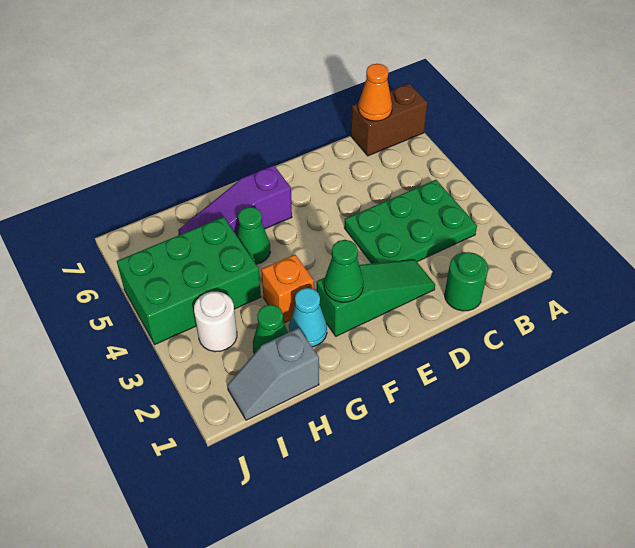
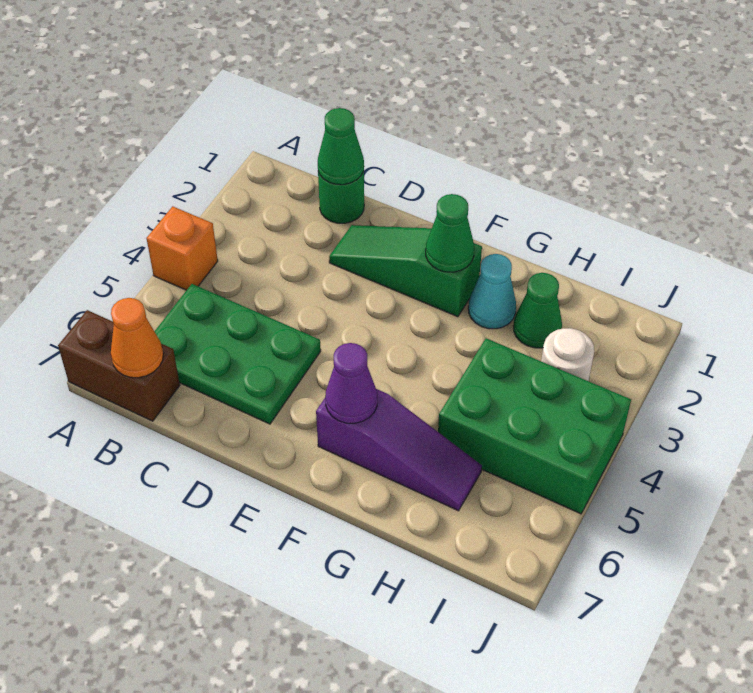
green 2x3 plate [344,180,477,264] -> green 2x3 plate moved to [154,284,321,424]
none -> purple 1x1 cone [325,343,377,423]
orange 1x1 brick [261,255,314,323] -> orange 1x1 brick moved to [146,206,218,290]
green 1x1 cone [237,207,270,264] -> green 1x1 cone moved to [318,108,364,185]
grey 1x2 slope [227,328,319,420] -> none

